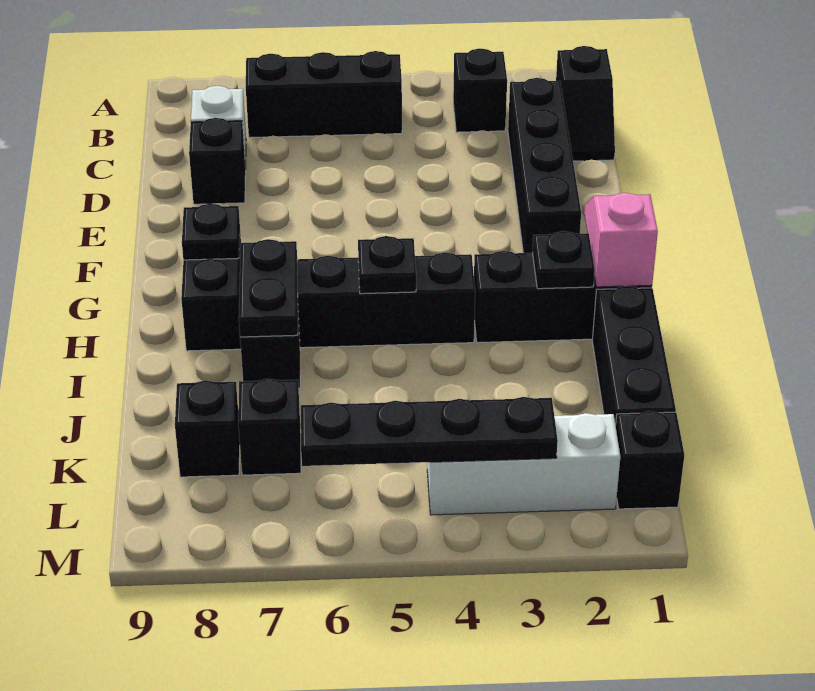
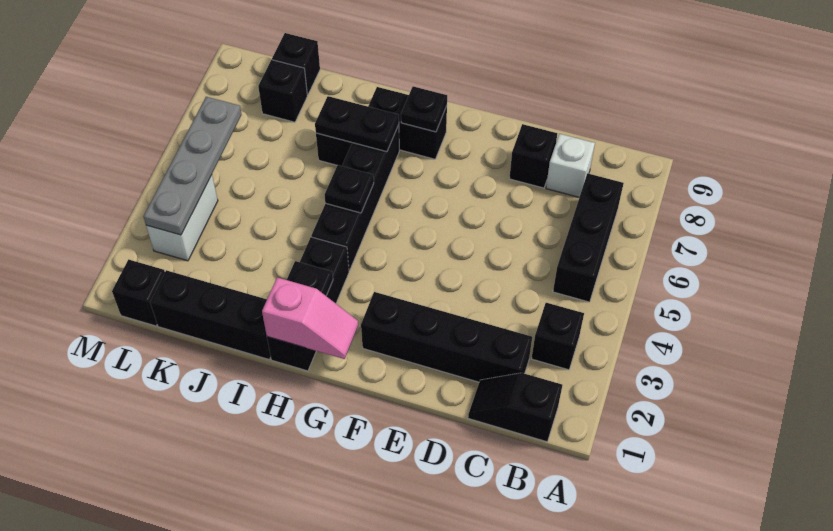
black 1x1 brick [238,379,301,475] -> black 1x1 brick moved to [272,33,320,95]
white 1x3 brick [427,413,620,515] -> white 1x2 brick [146,175,218,261]
black 1x4 plate [301,397,558,466] -> grey 1x4 plate [143,97,242,235]

